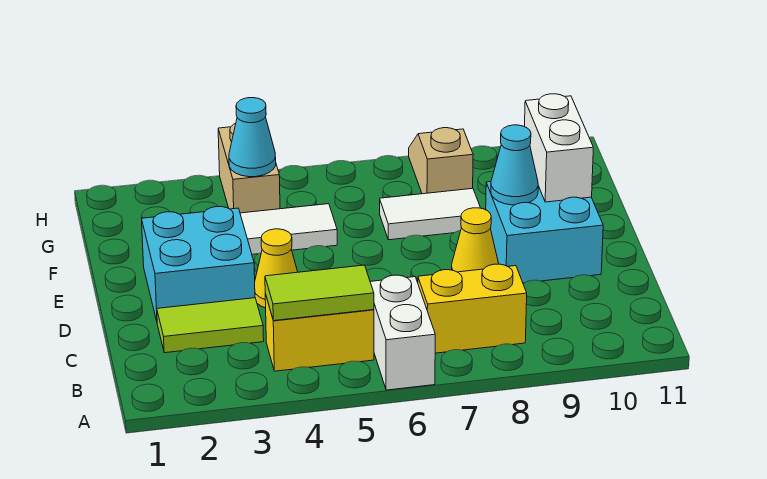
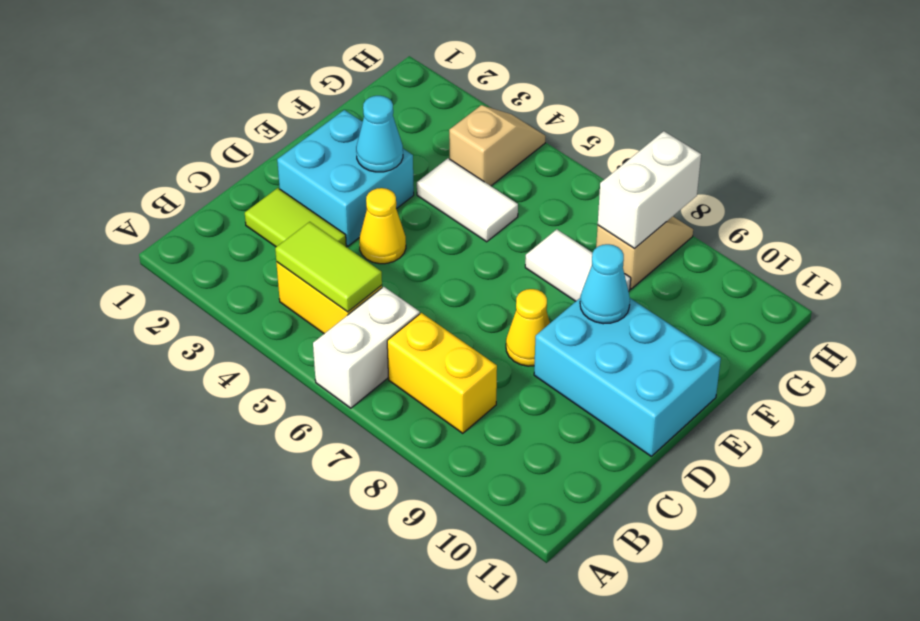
cyan 2x2 brick [486,182,603,283] -> cyan 2x3 brick [534,298,721,456]
white 1x2 brick [525,94,593,202] -> white 1x2 brick moved to [598,131,701,248]
tan 1x2 brick [218,124,280,213] -> tan 1x2 slope [449,105,545,186]
cyan 1x1 cone [229,98,276,177] -> cyan 1x1 cone moved to [356,96,403,172]

